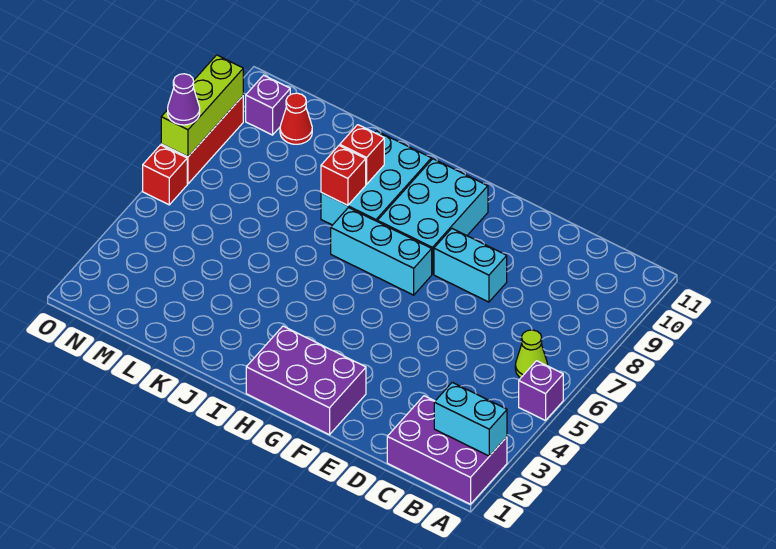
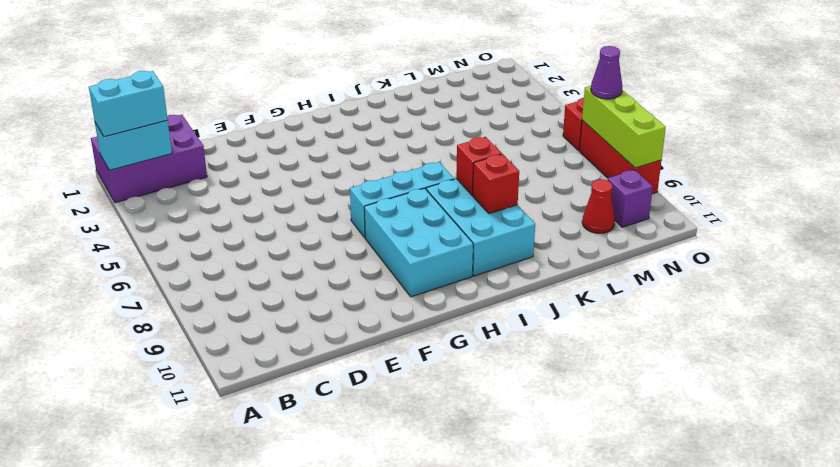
purple 1x1 brick [519,361,563,421] -> none
lime 1x1 cone [515,330,548,378] -> none
cyan 1x2 brick [434,229,507,302] -> cyan 1x2 brick moved to [89,71,168,137]
purple 2x3 brick [246,326,366,435] -> none

